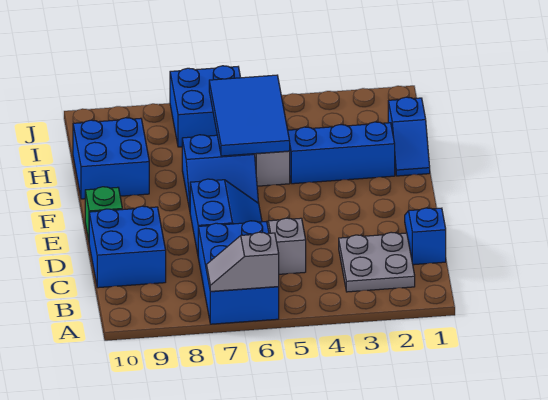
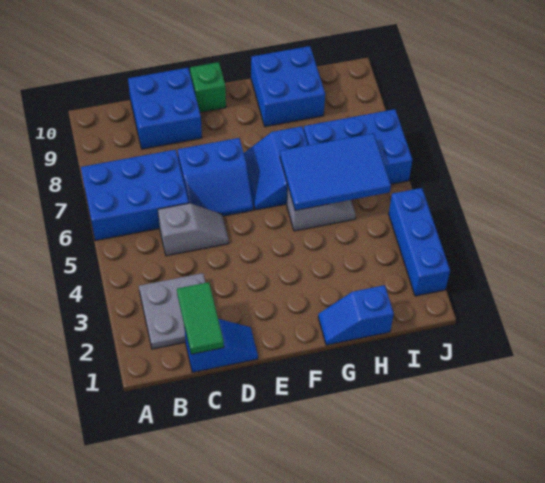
grey 1x2 slope [207,232,279,291] -> none
none -> green 1x2 tile [177,282,224,354]
blue 1x3 brick [288,122,395,184] -> blue 1x3 brick moved to [389,188,450,296]
blue 2x2 brick [170,66,241,147] -> blue 2x3 brick [304,109,412,184]

